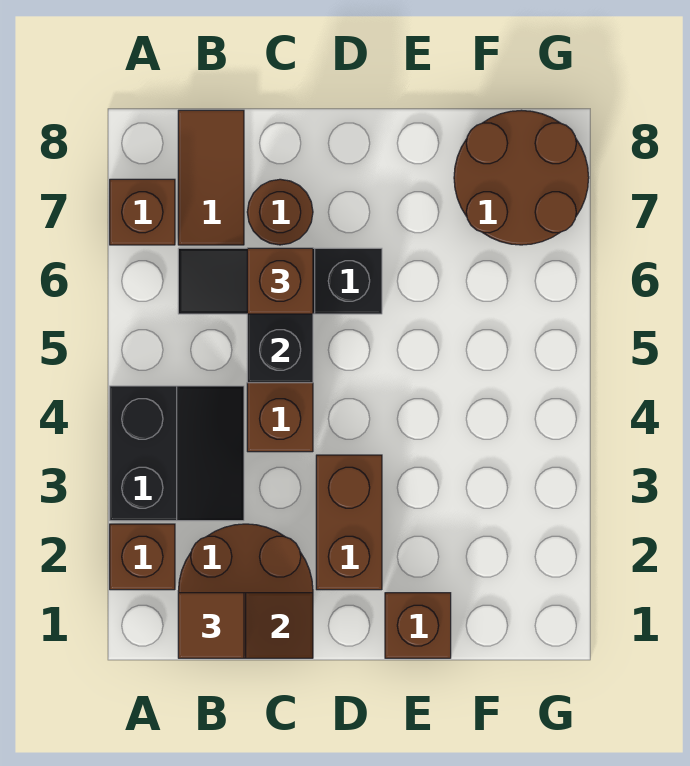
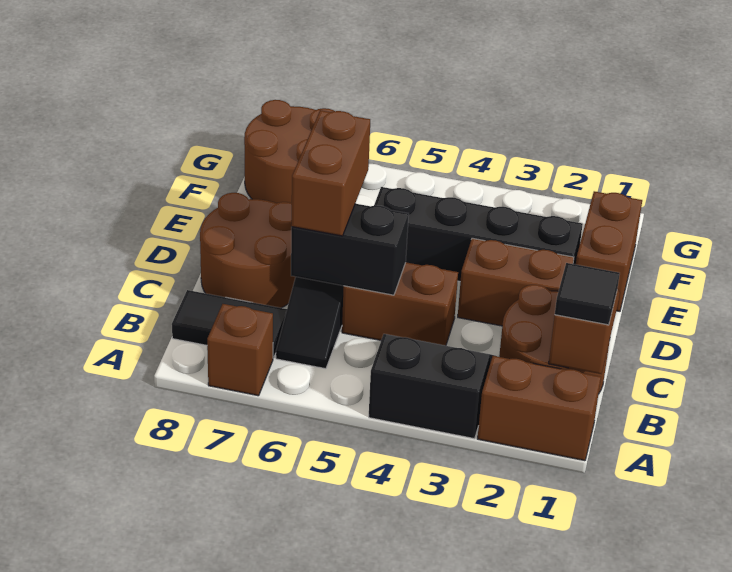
brown 1x1 brick [110,524,175,590] -> brown 1x2 brick [477,356,601,461]
brown 1x1 tile [178,593,244,658] -> black 1x1 tile [555,263,620,325]
brown 1x2 tile [178,110,244,245] -> black 1x2 tile [172,290,287,358]
brown 1x1 brick [247,248,313,314] -> brown 1x2 brick [291,110,370,236]
brown 1x1 round brick [247,179,313,245] -> brown 2x2 round brick [200,193,295,308]
brown 1x1 brick [385,593,451,658] -> brown 1x2 brick [576,191,642,311]
none -> black 1x4 brick [374,187,583,282]

